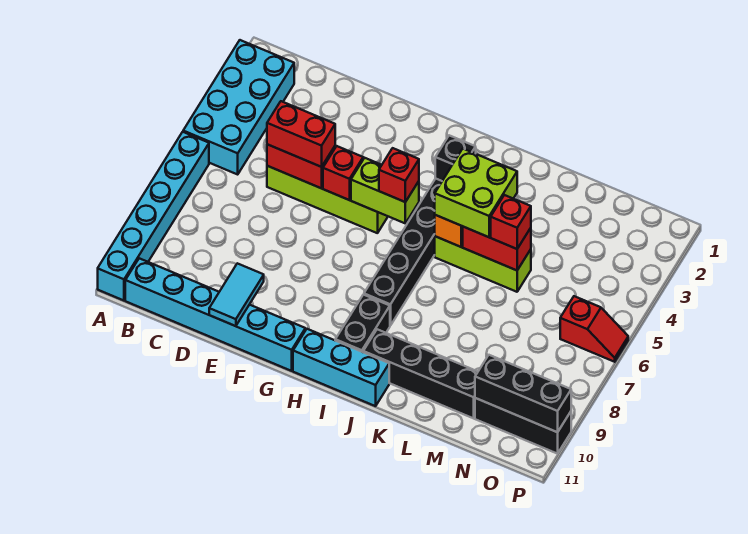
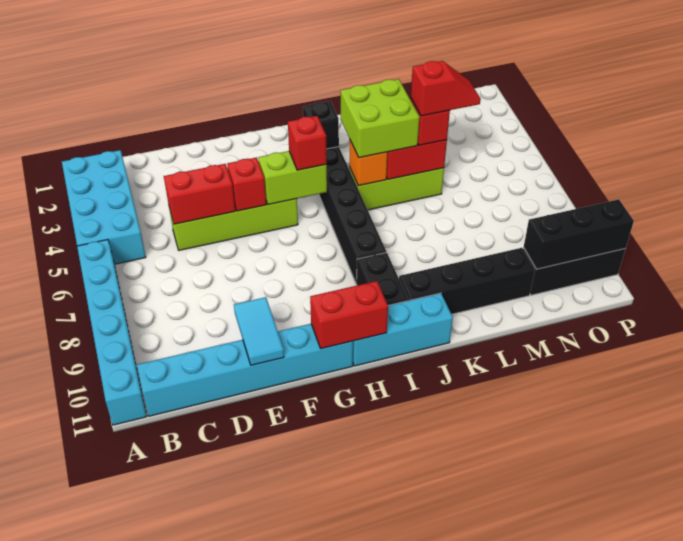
red 1x2 brick [267,101,335,167] -> red 1x2 brick moved to [310,281,388,349]
red 1x2 slope [560,296,628,362] -> red 1x2 slope moved to [411,61,481,116]

